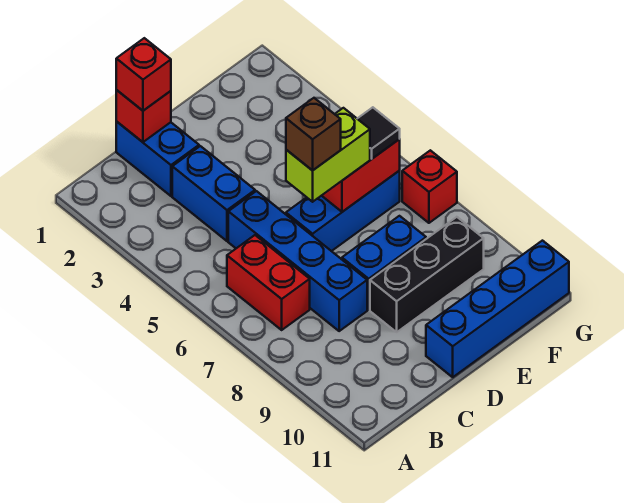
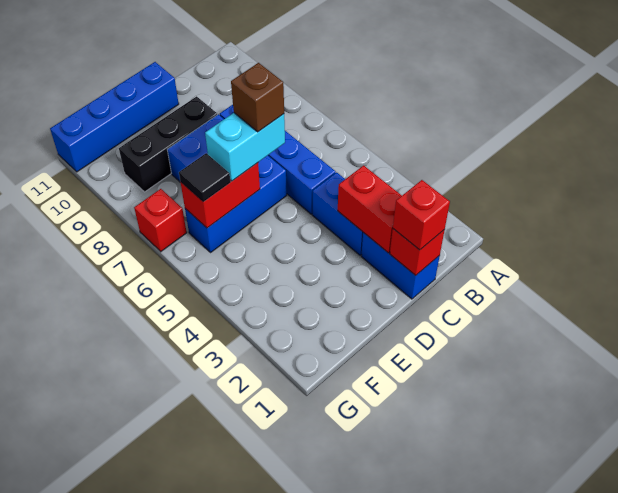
red 1x2 brick [227,235,310,330] -> red 1x2 brick moved to [338,166,402,253]
lime 1x2 brick [286,108,370,202] -> cyan 1x2 brick [205,113,285,181]

